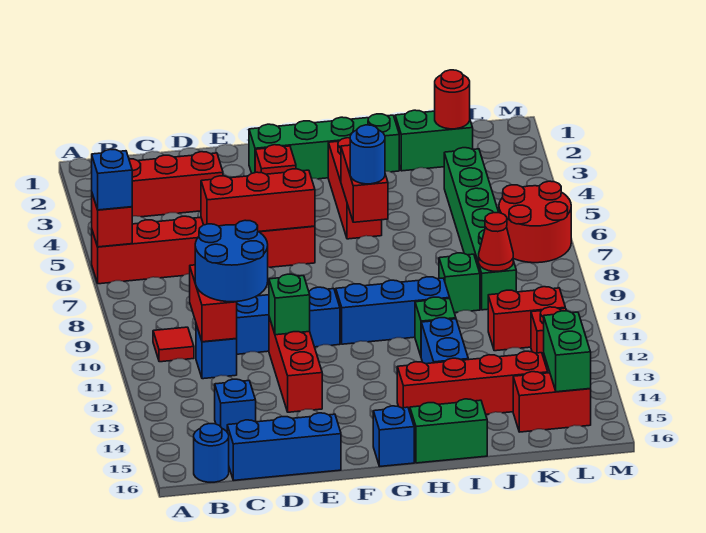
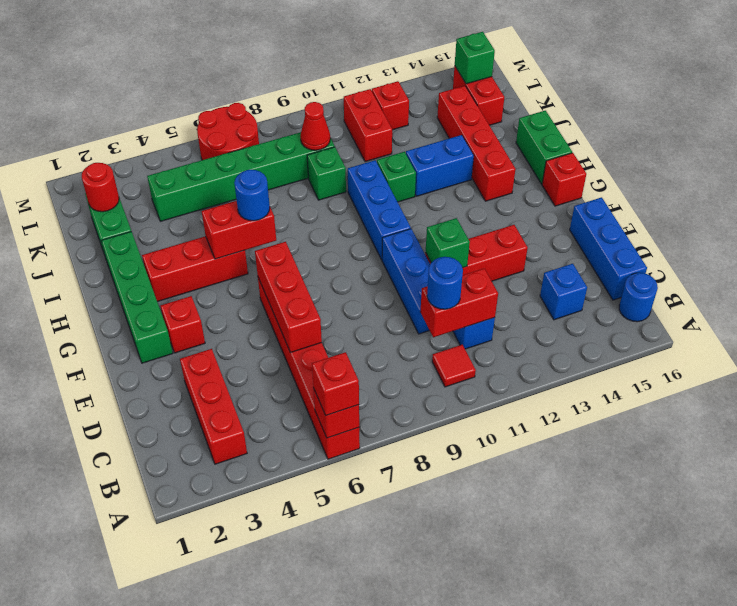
blue 1x1 brick [92,149,132,210] -> red 1x1 brick [312,352,359,415]
blue 2x2 round brick [195,220,268,302] -> blue 1x1 round brick [427,257,463,309]
blue 1x1 brick [373,406,414,466] -> red 1x1 brick [542,153,586,206]
green 1x2 brick [544,311,591,392] -> green 1x1 brick [455,32,495,84]

